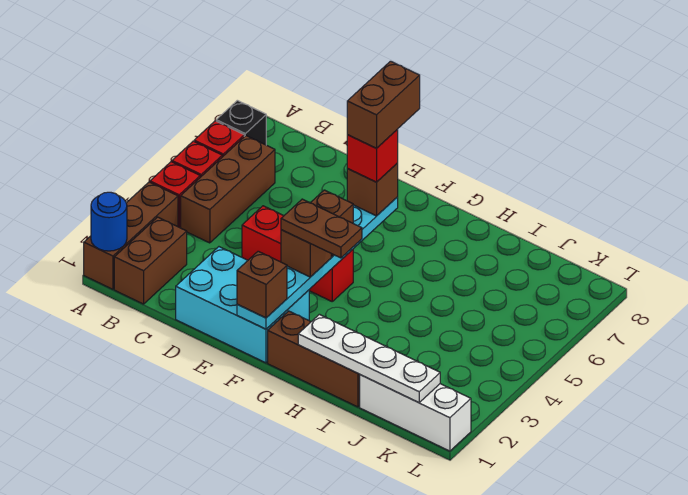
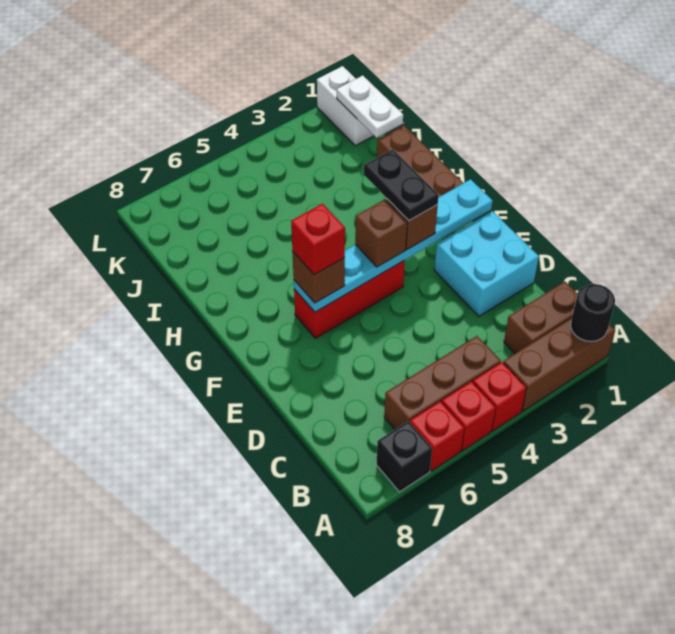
blue 1x1 round brick [91,192,127,251] -> black 1x1 round brick [571,284,615,342]
cyan 2x3 brick [176,247,309,363] -> cyan 2x2 brick [434,211,539,316]
red 1x3 brick [242,206,353,301] -> red 1x3 brick turned to [294,260,405,338]
brown 1x1 brick [237,251,287,318] -> none
brown 1x2 plate [281,199,362,258] -> black 1x2 plate [364,149,439,221]
brown 1x2 brick [347,61,420,148] -> none
white 1x4 plate [298,314,440,403] -> white 1x2 plate [337,75,403,138]
white 1x3 brick [360,375,471,451] -> white 1x2 brick [317,66,374,146]

